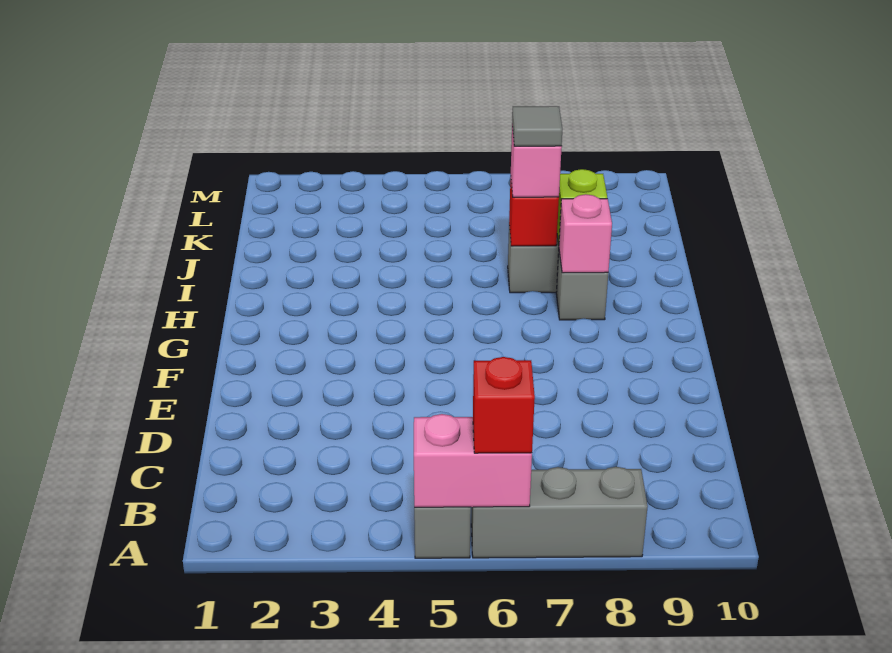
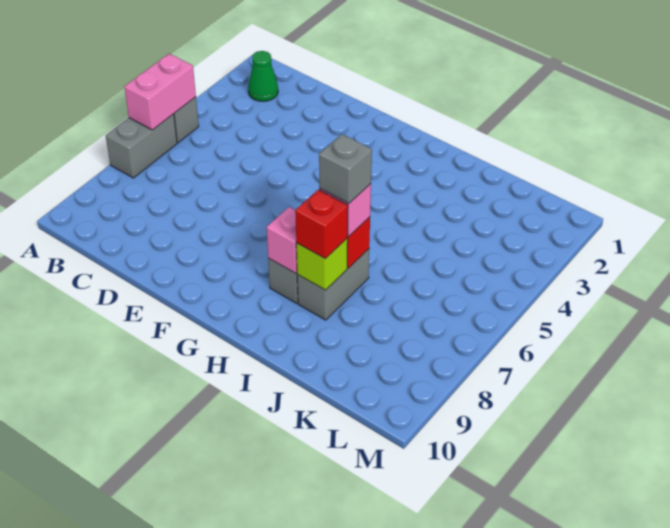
grey 1x3 brick [471,467,648,558] -> grey 1x2 brick [106,114,177,178]
red 1x1 brick [473,357,535,453] -> red 1x1 brick moved to [295,190,348,259]
none -> green 1x1 cone [248,51,278,101]
grey 1x1 tile [512,106,562,146] -> grey 1x1 brick [319,134,372,204]

